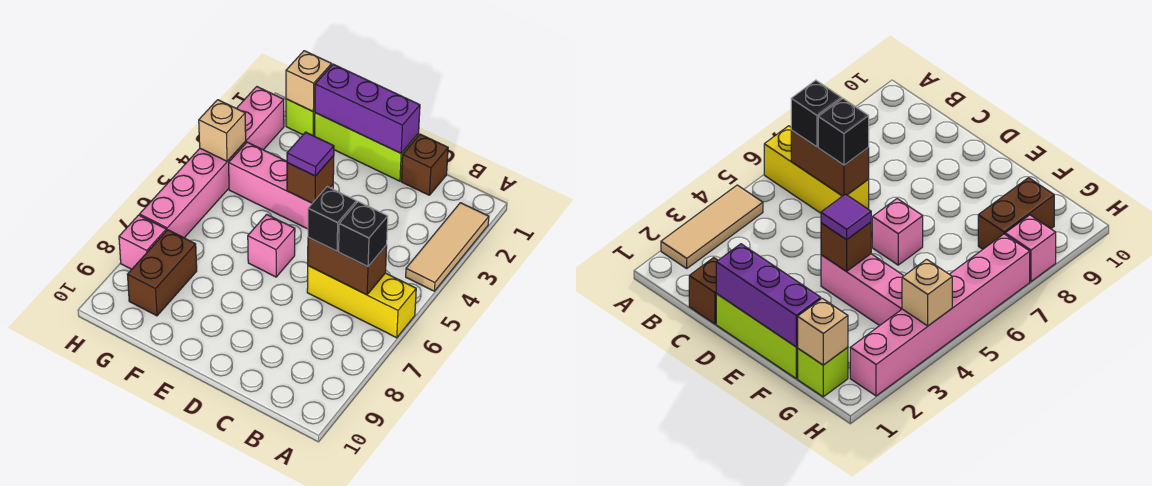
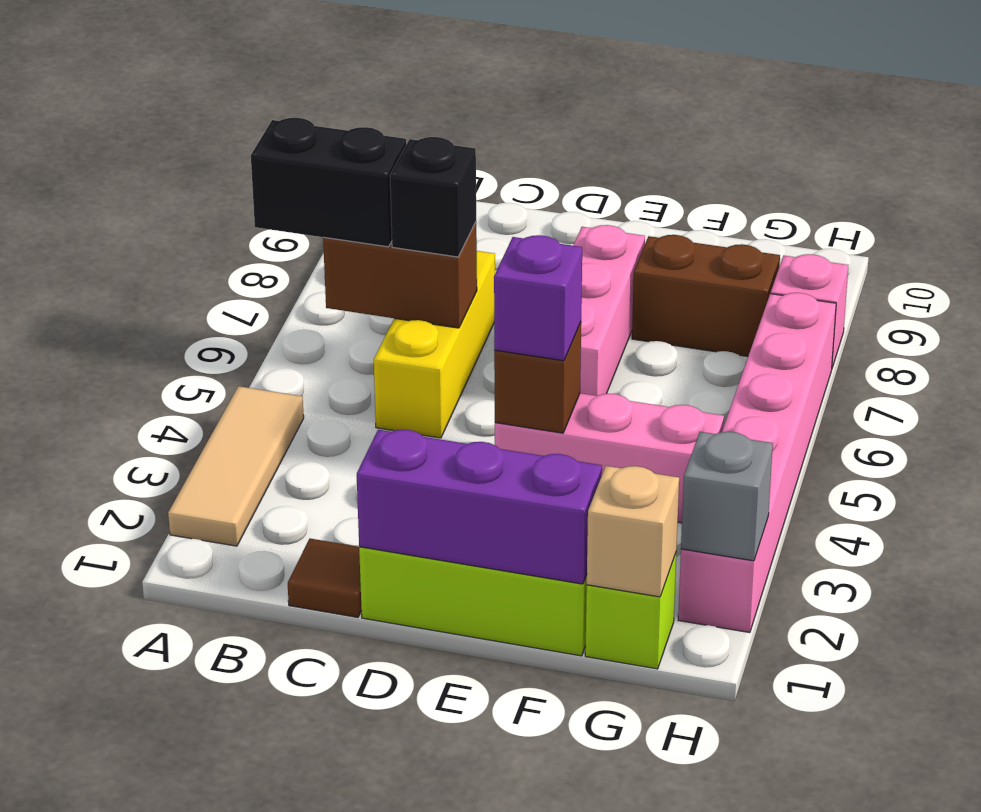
yellow 1x3 brick [307,266,416,338] -> yellow 1x3 brick turned to [374,251,495,438]
black 1x1 brick [339,202,388,267] -> black 1x2 brick [251,118,406,247]
brown 1x1 brick [401,134,448,195] -> brown 1x1 tile [288,539,362,617]
purple 1x1 tile [287,132,334,176] -> purple 1x1 brick [494,235,582,361]
pink 1x1 brick [248,214,295,277] -> pink 1x3 brick [573,225,645,396]
brown 1x2 brick [127,230,197,316] -> brown 1x2 brick turned to [632,235,780,357]
none -> grey 1x1 brick [681,432,773,561]
tan 1x1 brick [199,100,246,161] -> none

